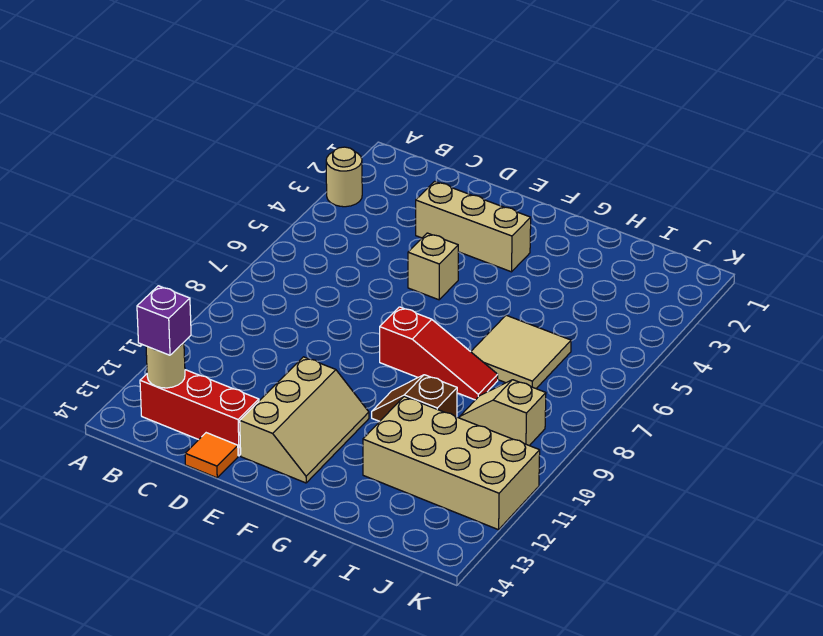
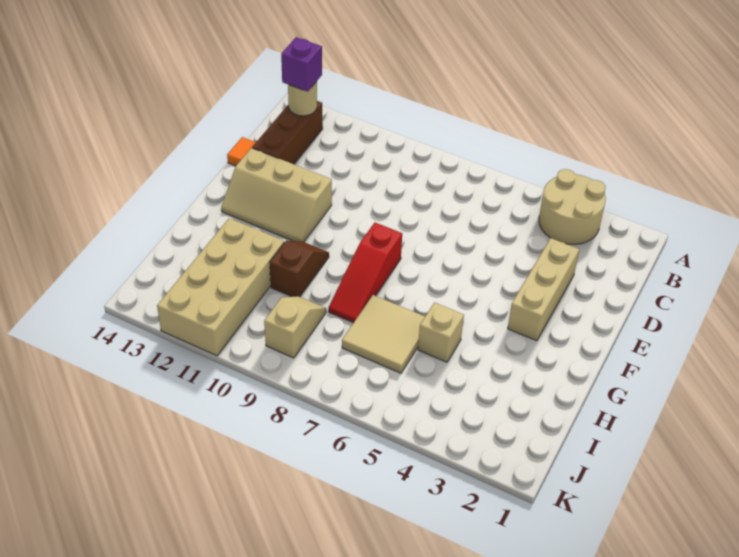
tan 1x1 round brick [326,147,362,207] -> tan 2x2 round brick [539,169,606,244]
red 1x3 brick [140,370,259,456] -> brown 1x3 brick [252,101,323,164]
tan 1x1 brick [408,233,458,300] -> tan 1x1 brick moved to [418,303,464,362]

